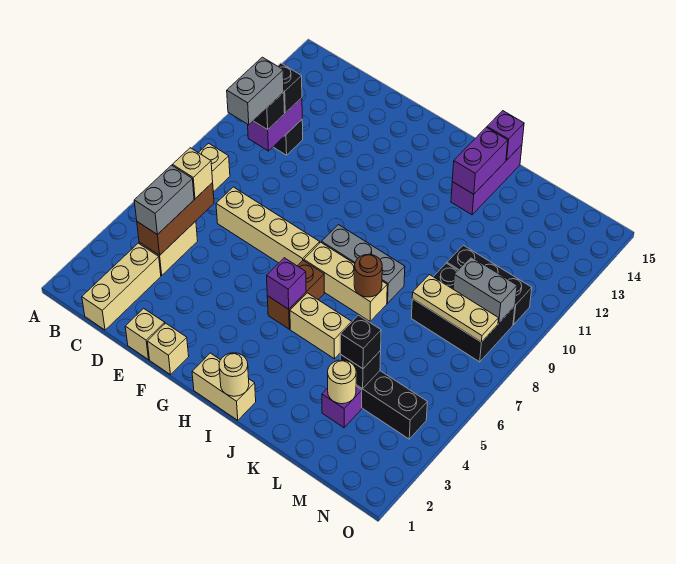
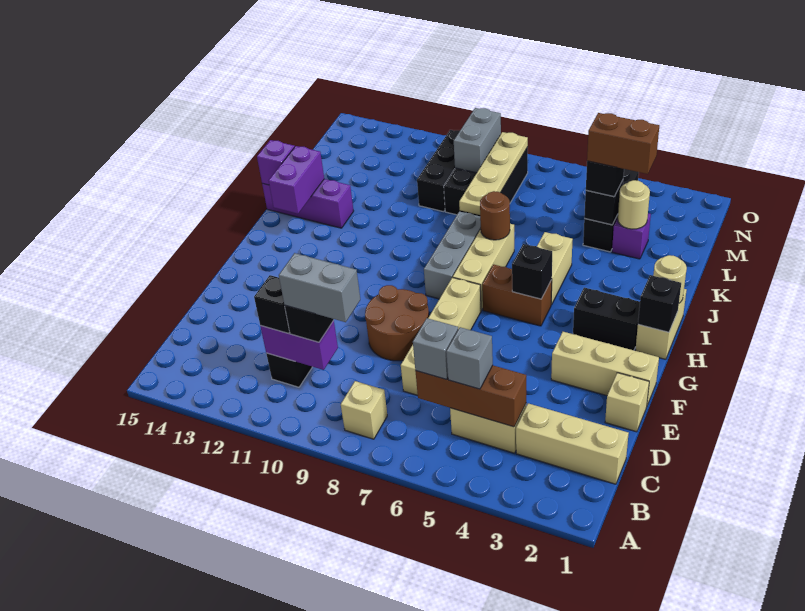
grey 1x2 brick [134,165,194,235] -> grey 1x1 brick [446,327,493,389]
tan 1x1 brick [172,148,213,199] -> grey 1x1 brick [413,318,458,379]
none -> brown 2x2 round brick [365,285,429,361]
tan 1x1 brick [147,323,189,375] -> tan 1x3 brick [551,332,659,405]
none -> black 1x1 brick [638,275,681,332]
none -> black 1x2 brick [573,288,640,350]
purple 1x1 brick [267,258,306,309] -> black 1x1 brick [512,244,552,299]
purple 1x2 brick [452,127,508,194] -> purple 1x2 brick turned to [269,146,324,214]
none -> brown 1x2 brick [587,113,659,174]
tan 1x3 plate [412,275,499,342] -> tan 1x4 plate [459,132,528,215]

